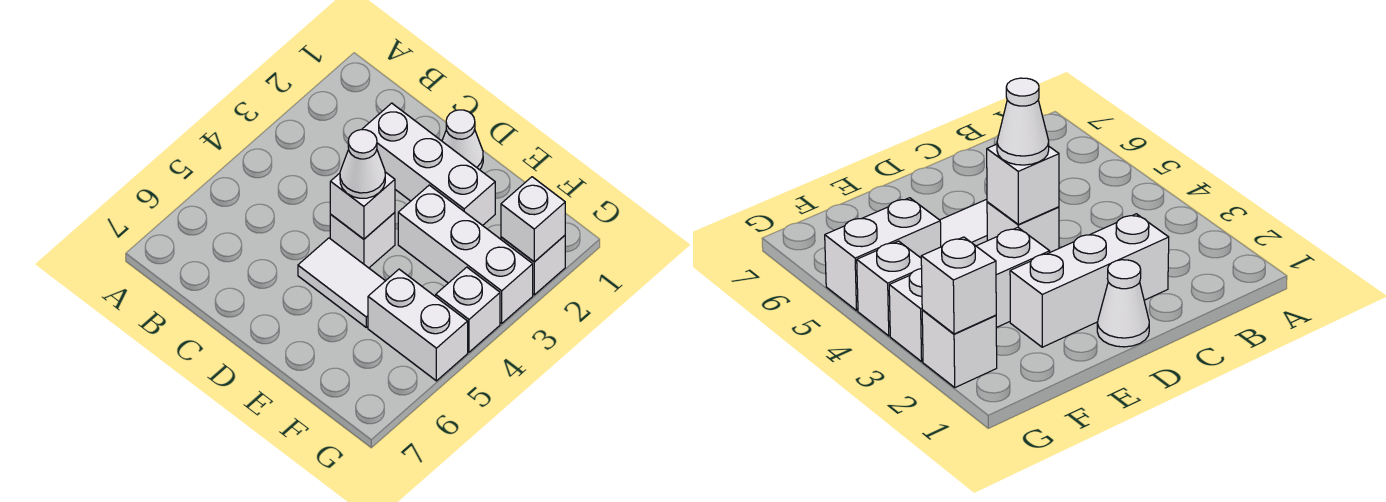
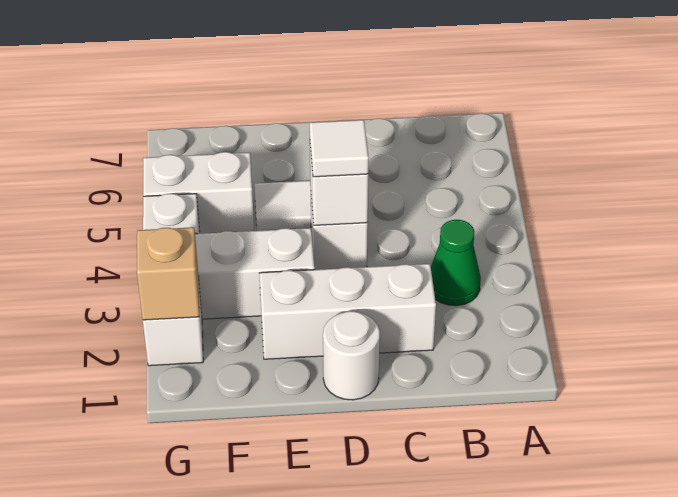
none -> green 1x1 cone [431,220,481,306]
white 1x1 cone [442,110,483,170] -> white 1x1 round brick [323,311,380,400]
white 1x1 cone [340,130,385,198] -> white 1x1 tile [309,120,369,177]
white 1x1 brick [501,177,565,262] -> tan 1x1 brick [137,227,199,320]

